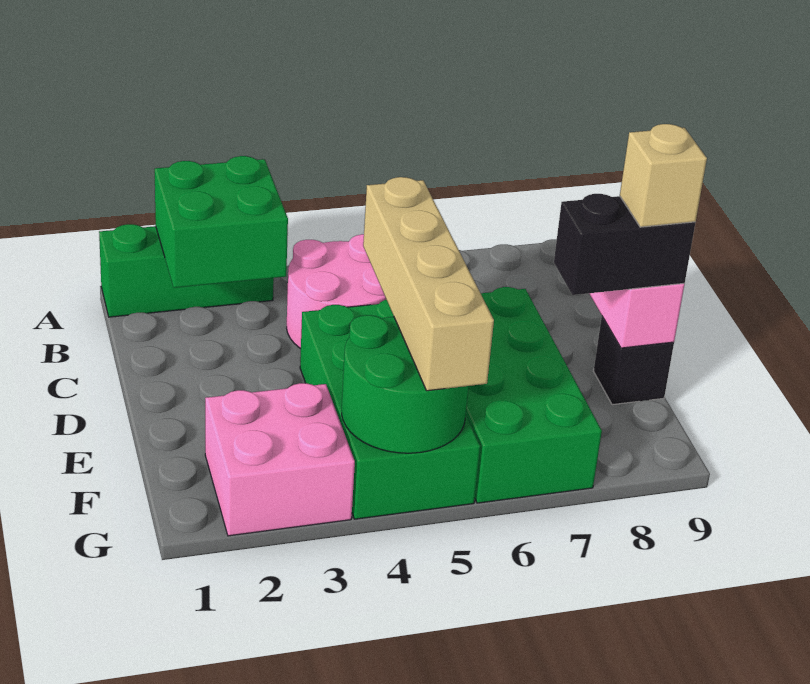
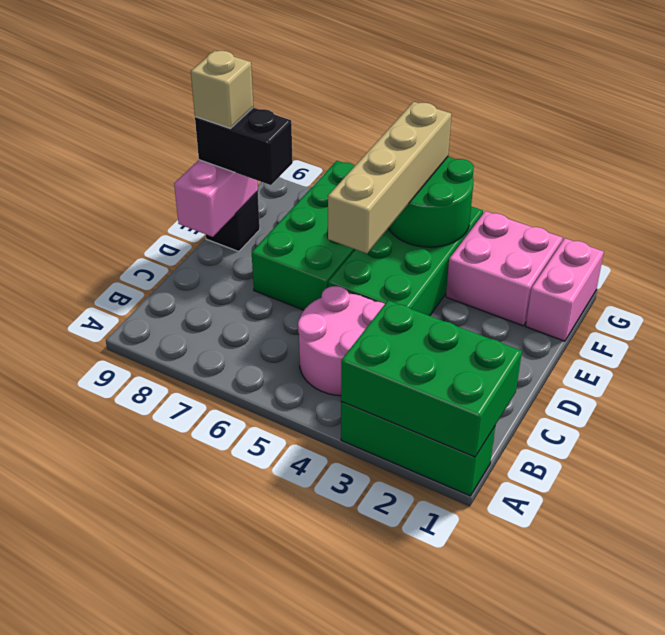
green 2x2 brick [155,156,288,288] -> green 2x3 brick [341,300,522,457]
none -> pink 1x2 brick [526,238,604,341]

